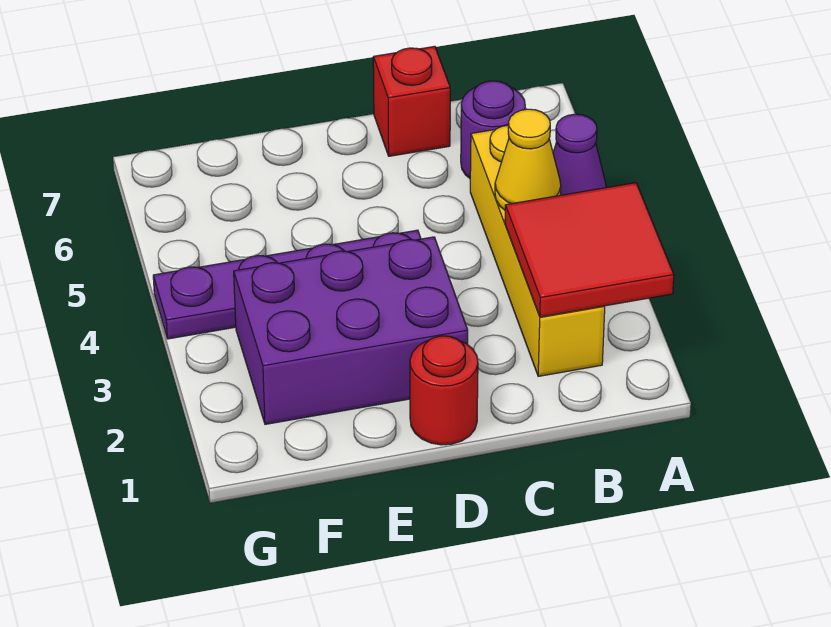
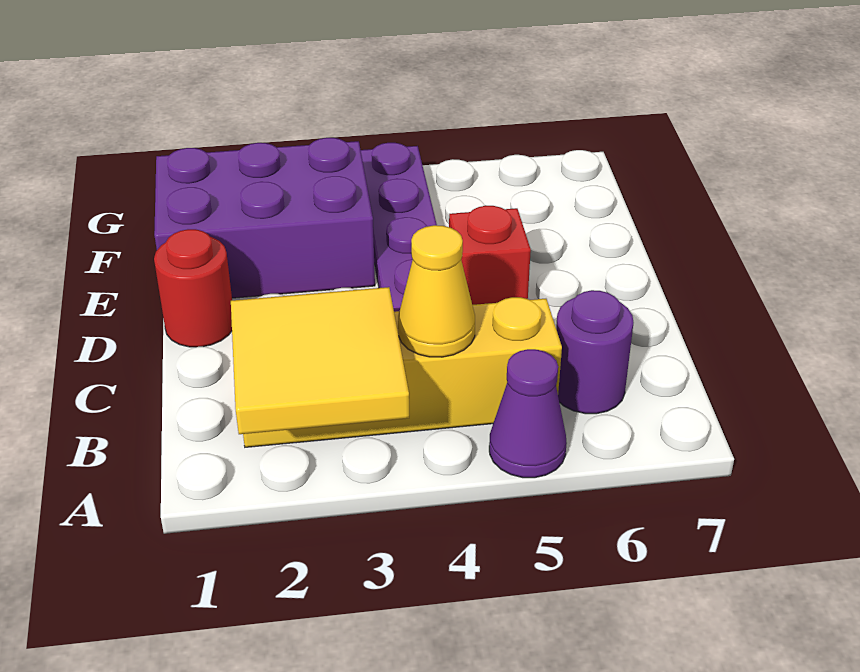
red 2x2 tile [505,183,674,317] -> yellow 2x2 tile [231,287,409,434]
red 1x1 brick [373,46,450,156] -> red 1x1 brick moved to [449,206,531,305]
purple 2x3 brick [234,237,468,424] -> purple 2x3 brick turned to [154,138,375,298]

